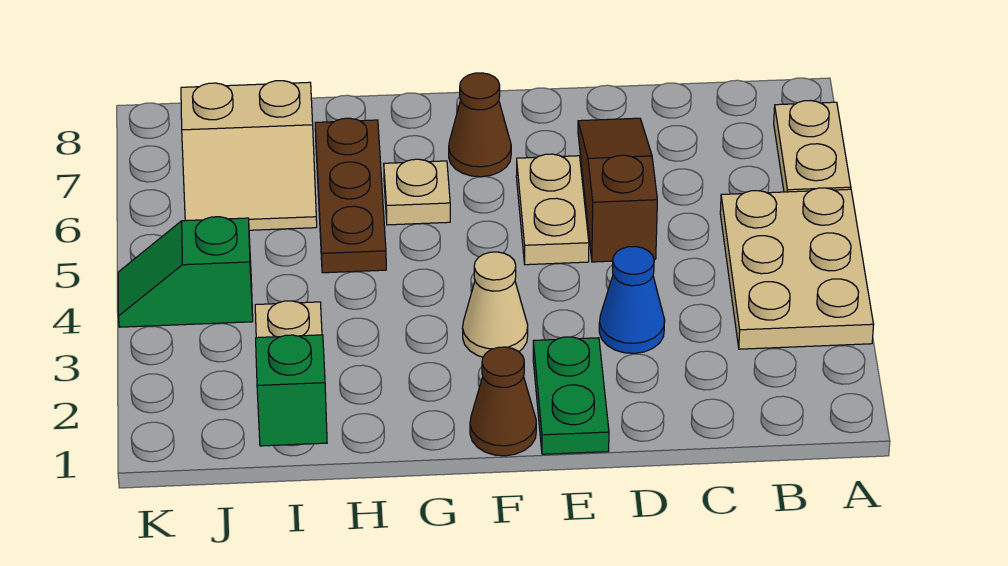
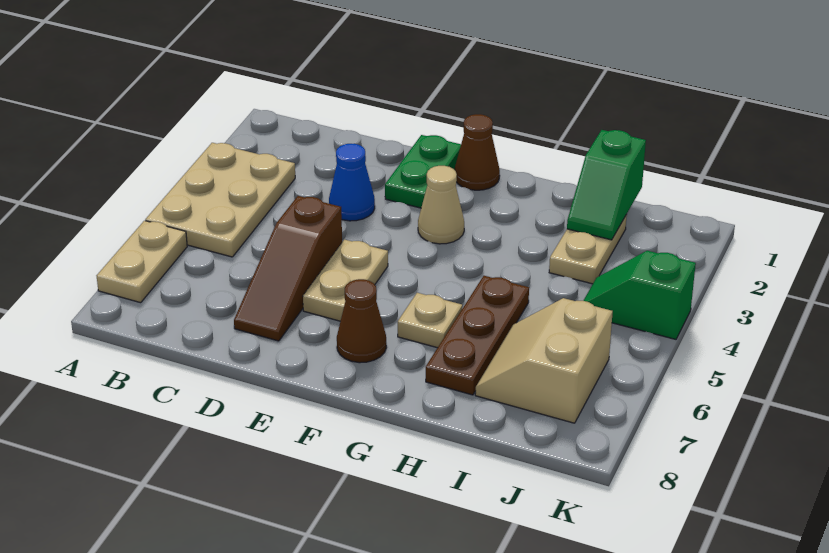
tan 2x2 slope [181,81,317,230] -> tan 2x2 slope turned to [475,298,613,423]
green 1x2 slope [118,217,253,327] -> green 1x2 slope turned to [583,251,696,339]

